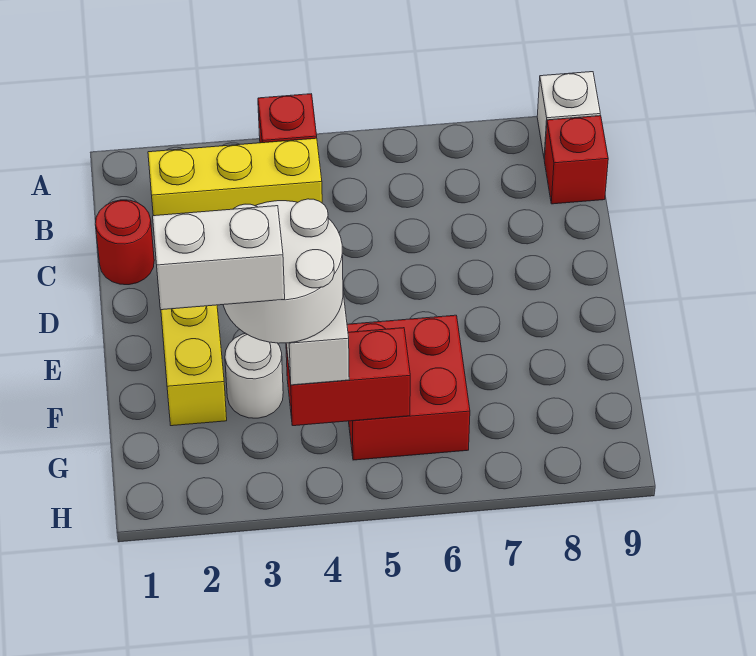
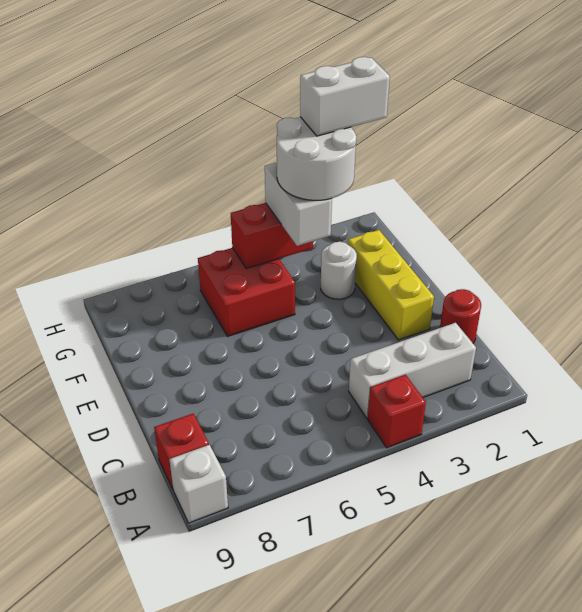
yellow 1x3 brick [148,138,322,216] -> white 1x3 brick [349,323,476,418]

